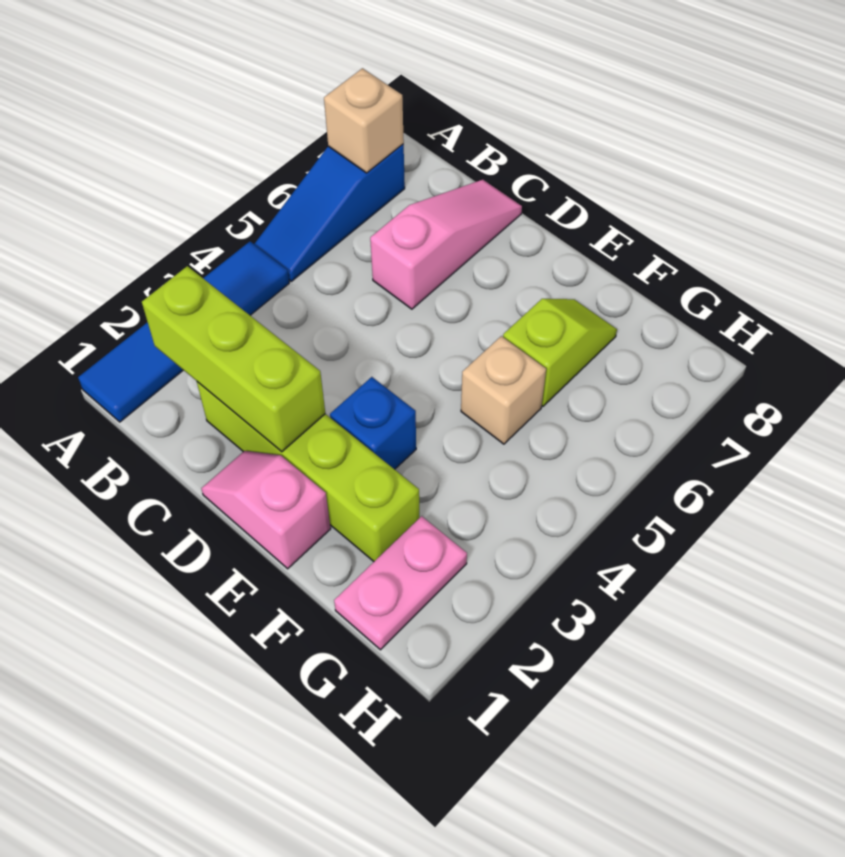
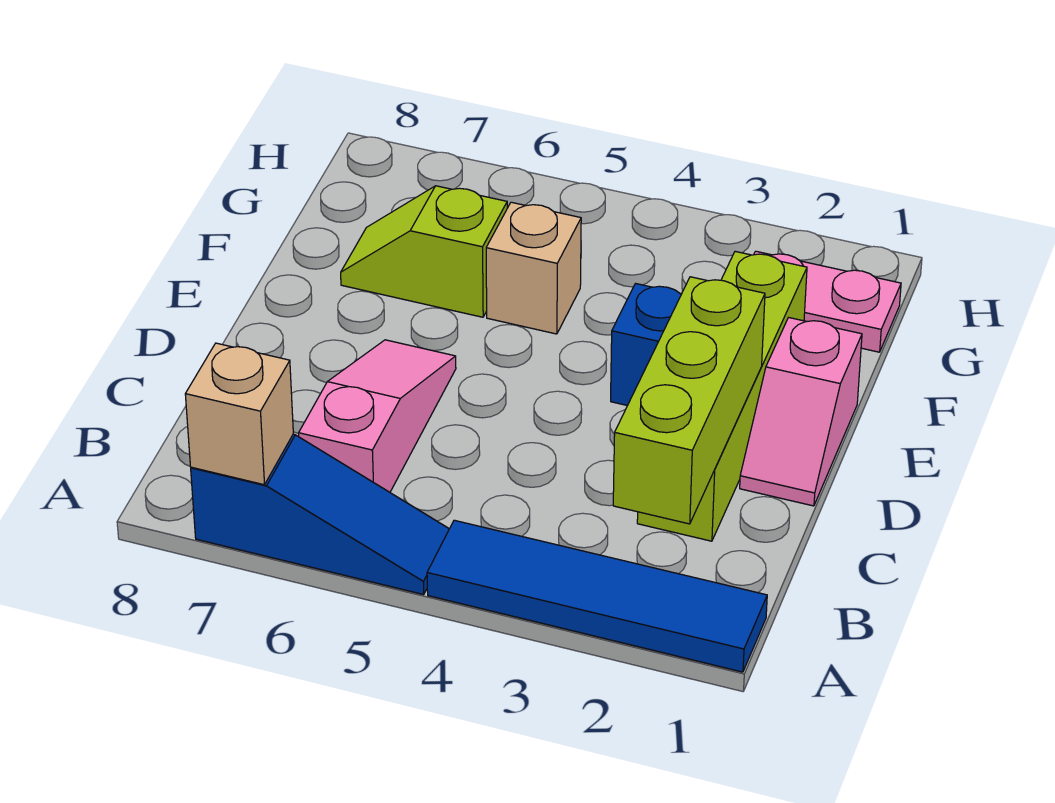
pink 1x3 slope [370,180,522,309] -> pink 1x3 slope turned to [299,340,456,492]

